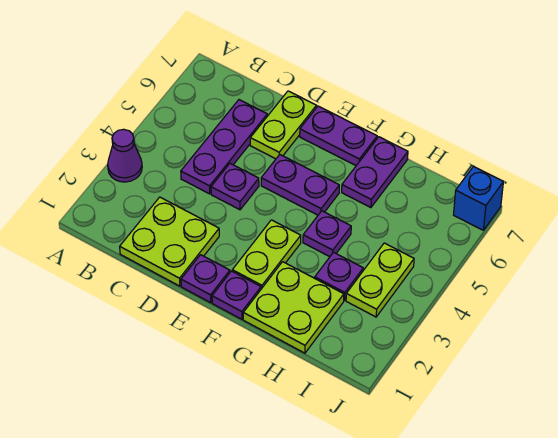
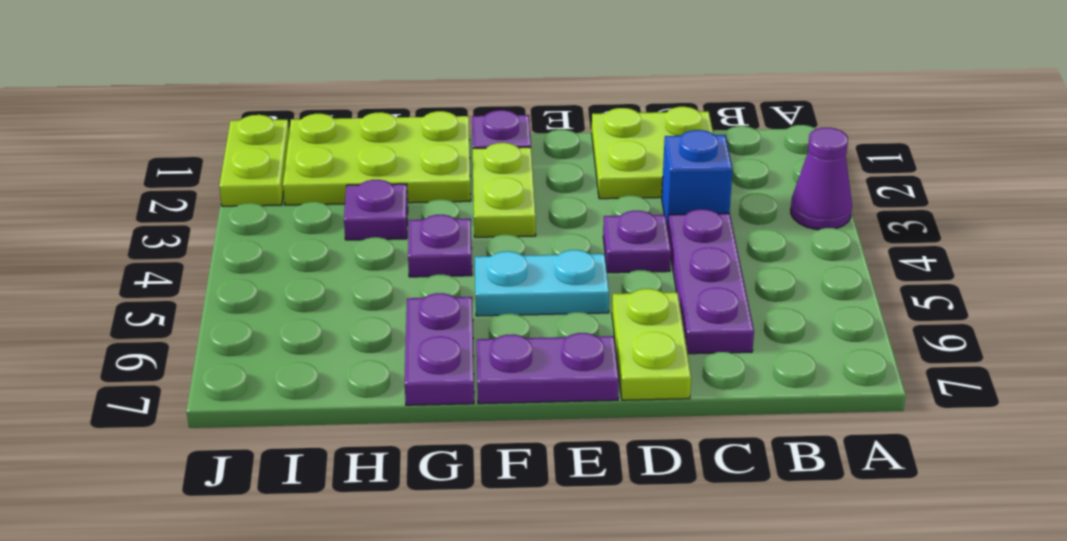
purple 1x1 plate [181,255,230,303] -> none
purple 1x2 plate [261,155,339,215] -> cyan 1x2 plate [475,250,609,316]
lime 2x2 plate [243,262,344,353] -> lime 2x3 plate [283,111,471,205]
lime 1x2 plate [346,243,414,317] -> lime 1x2 plate moved to [219,115,289,206]
blue 1x1 brick [454,166,503,230] -> blue 1x1 brick moved to [662,130,733,228]

